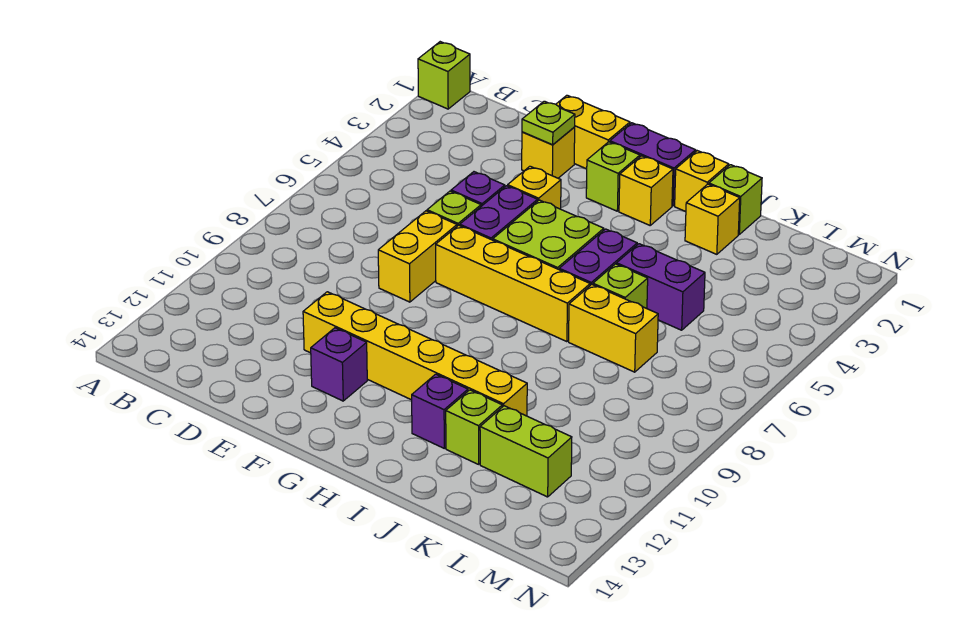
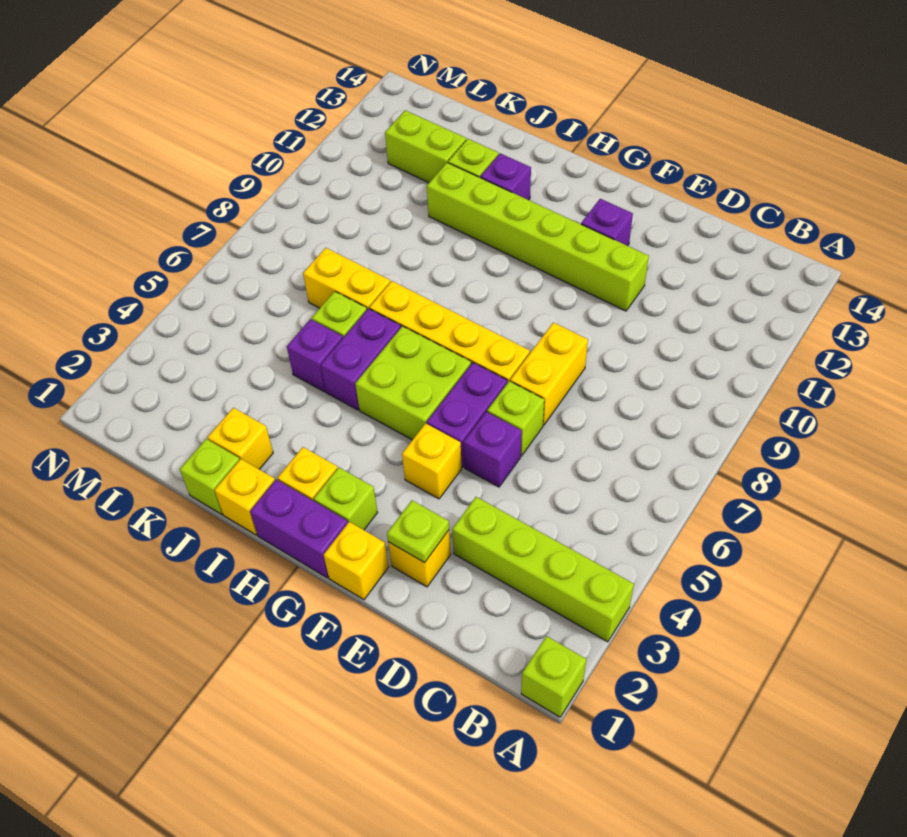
none -> lime 1x4 brick [452,497,634,642]
yellow 1x2 brick [556,95,630,169] -> yellow 1x1 brick [324,522,389,600]
yellow 1x6 brick [303,292,527,416] -> lime 1x6 brick [427,163,649,311]
purple 1x2 brick [617,244,705,330] -> purple 1x1 brick [287,319,343,391]

